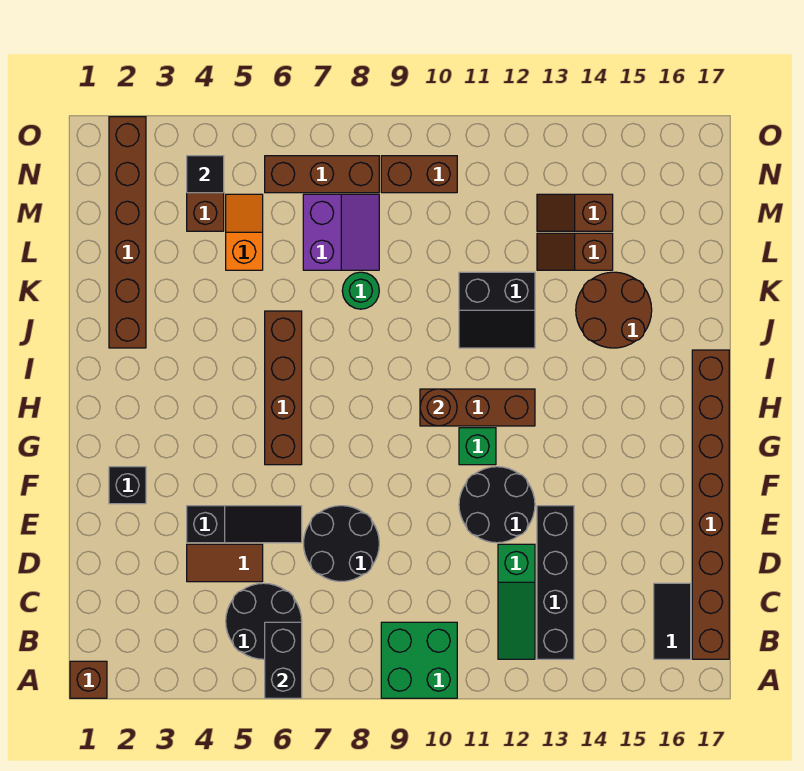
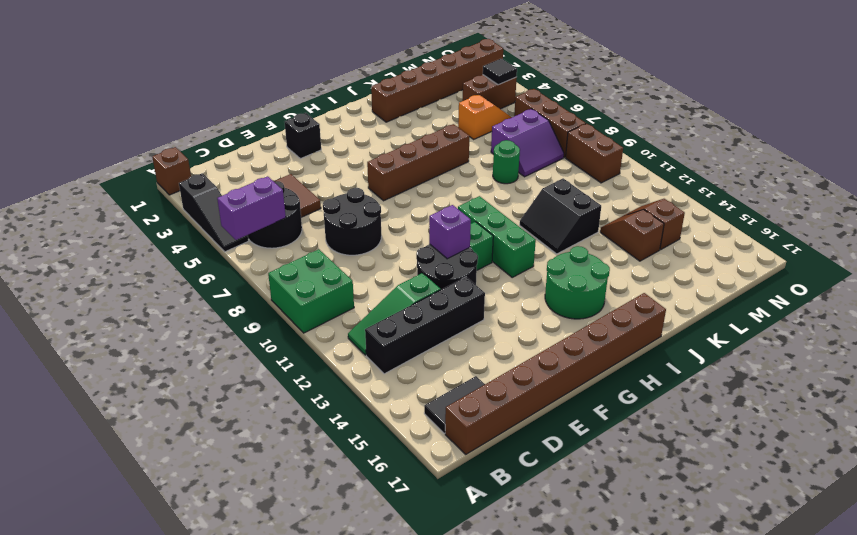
black 1x2 brick [265,622,302,698] -> purple 1x2 brick [217,176,286,240]
black 1x3 slope [187,506,302,543] -> black 1x3 slope moved to [179,173,249,252]
none -> purple 1x1 brick [429,205,471,259]
brown 1x3 brick [420,389,535,426] -> green 1x3 brick [458,196,536,277]
brown 1x1 round brick [420,389,457,426] -> none
none -> green 2x2 round brick [545,246,610,319]
brown 2x2 round brick [576,272,652,348] -> none

